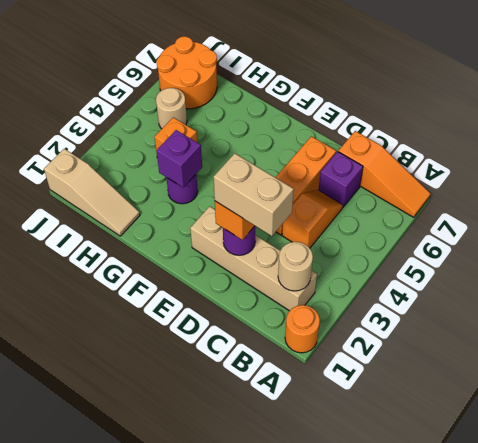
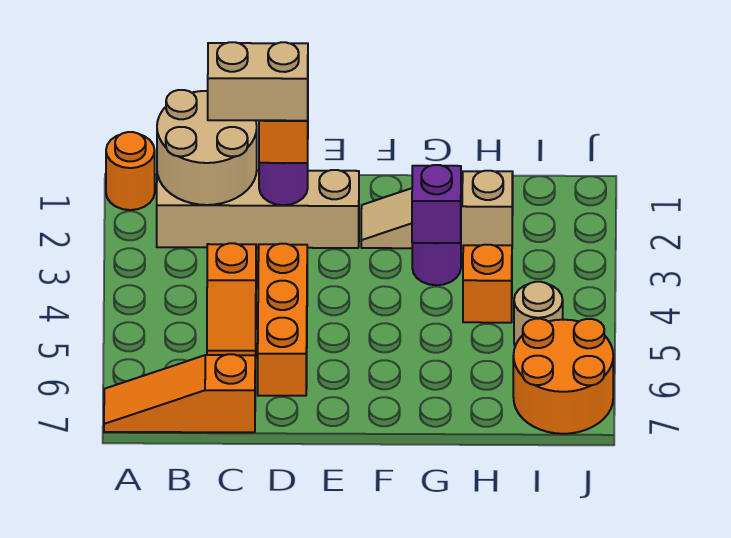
tan 1x1 round brick [278,242,313,291] -> tan 2x2 round brick [157,90,257,205]
purple 1x1 brick [319,152,363,207] -> none
tan 1x3 slope [44,149,140,236] -> tan 1x3 slope moved to [361,171,513,248]

